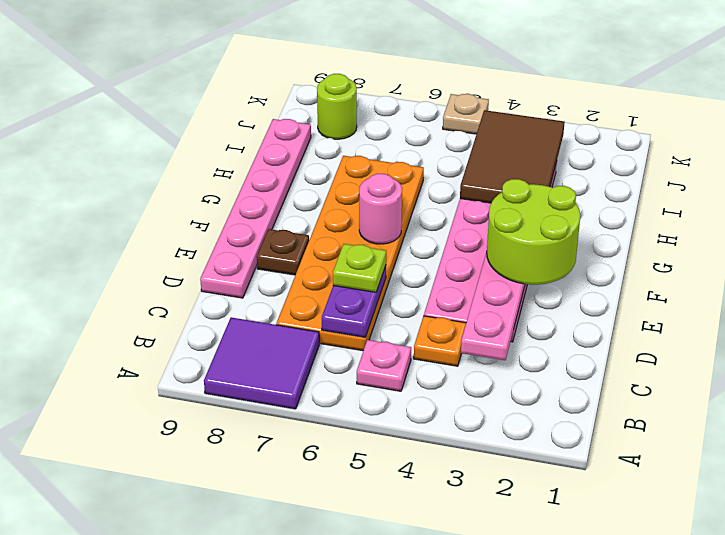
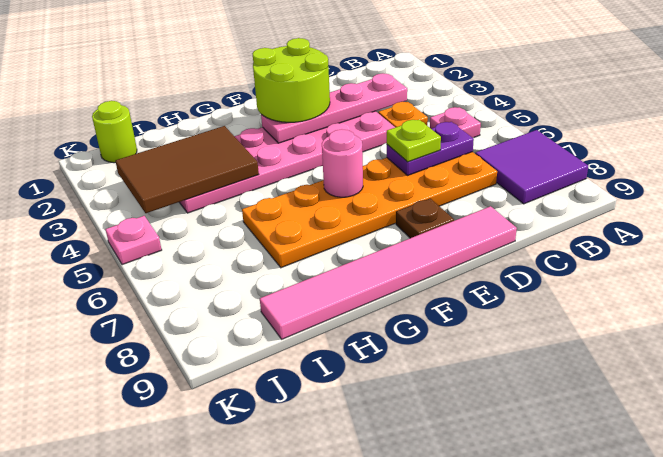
pink 1x6 plate [200,119,311,298] -> pink 1x6 tile [260,206,517,339]
lime 1x1 round brick [317,74,357,139] -> lime 1x1 round brick moved to [92,101,137,163]
tan 1x1 plate [443,94,489,134] -> pink 1x1 plate [105,216,162,265]

